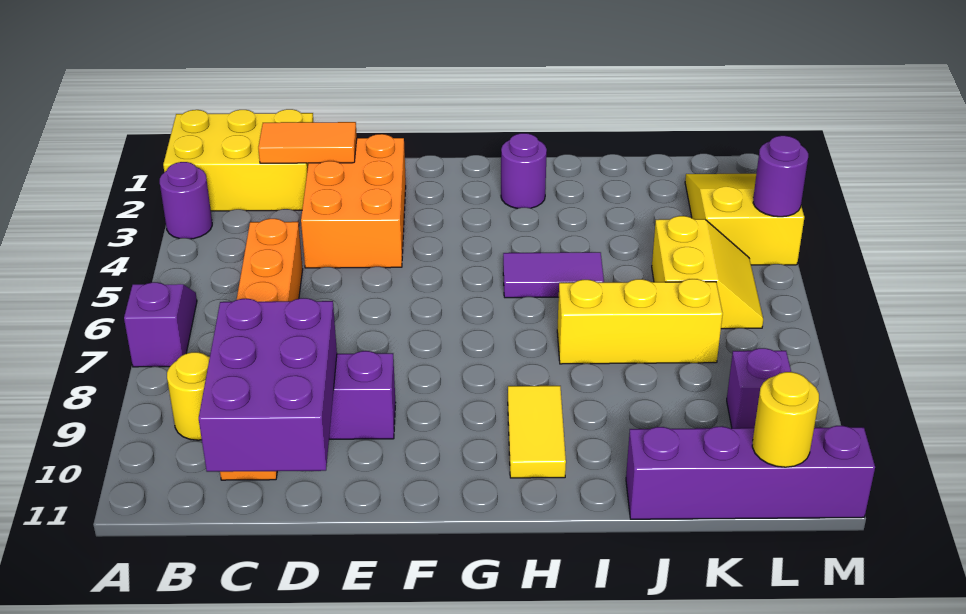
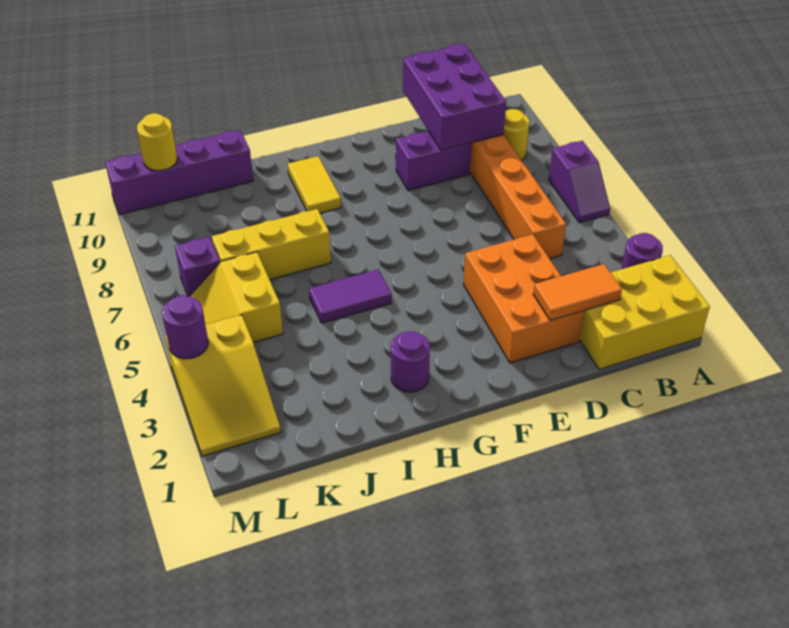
purple 1x1 brick [727,348,791,428] -> purple 1x1 brick moved to [175,237,220,296]

